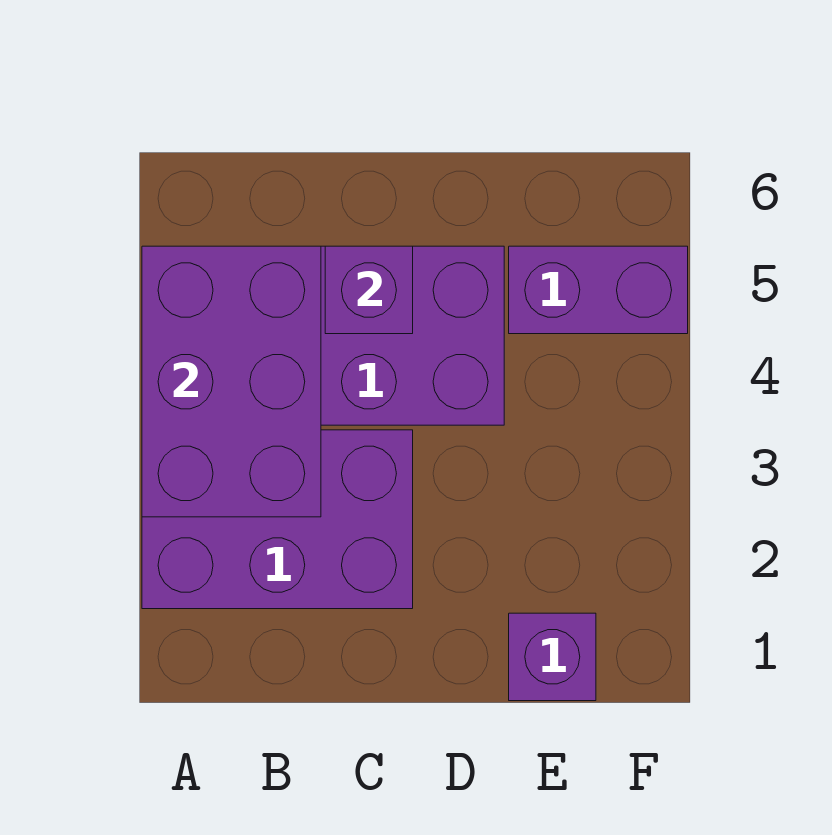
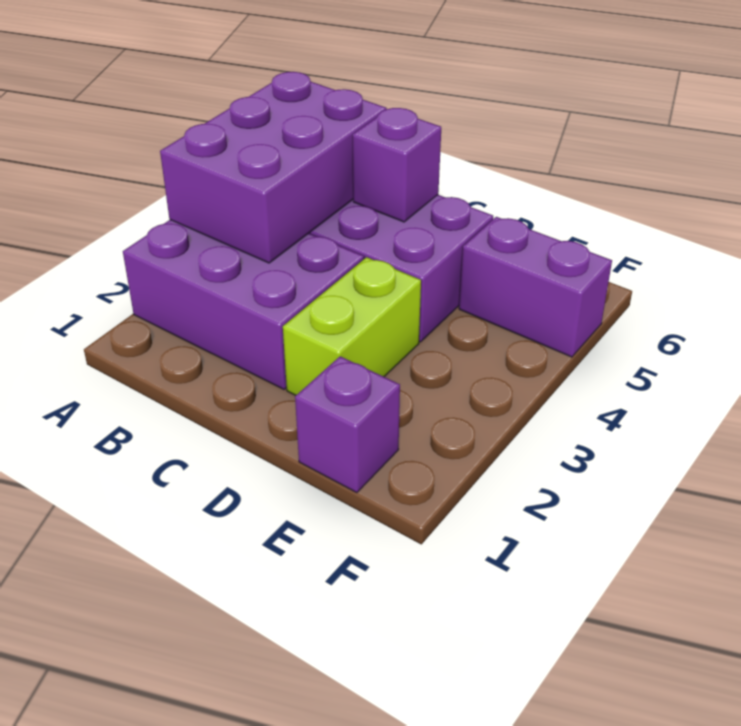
none -> lime 1x2 brick [283,257,421,395]

